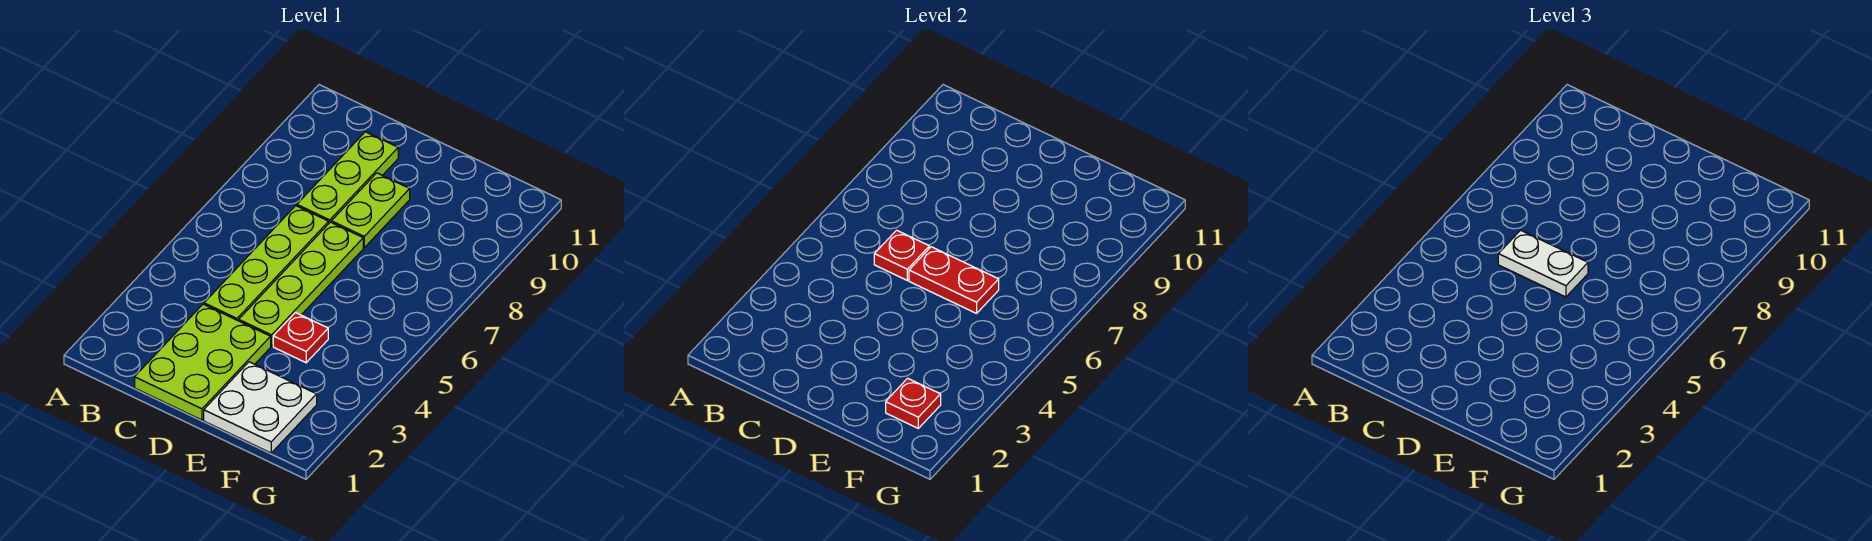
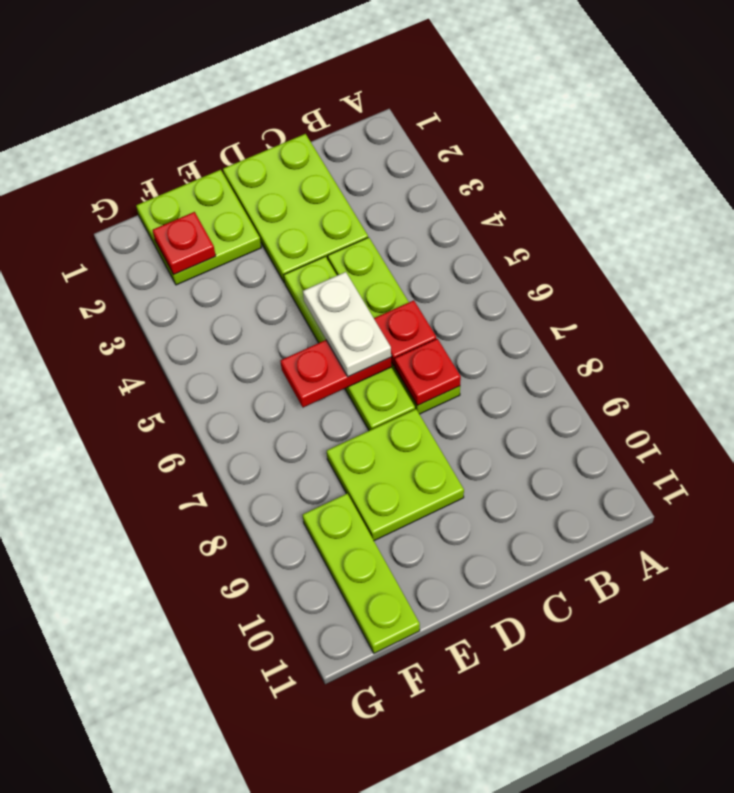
white 1x2 plate [1498,230,1588,297] -> white 1x2 plate turned to [303,272,391,377]
lime 1x3 plate [297,132,398,223] -> lime 1x3 plate moved to [303,494,420,653]
lime 1x2 plate [331,173,410,247] -> lime 2x2 plate [327,409,464,541]
white 2x2 plate [204,362,317,453] -> lime 2x2 plate [136,170,261,285]
red 1x1 plate [273,313,328,363] -> red 1x1 plate moved to [395,339,461,406]

